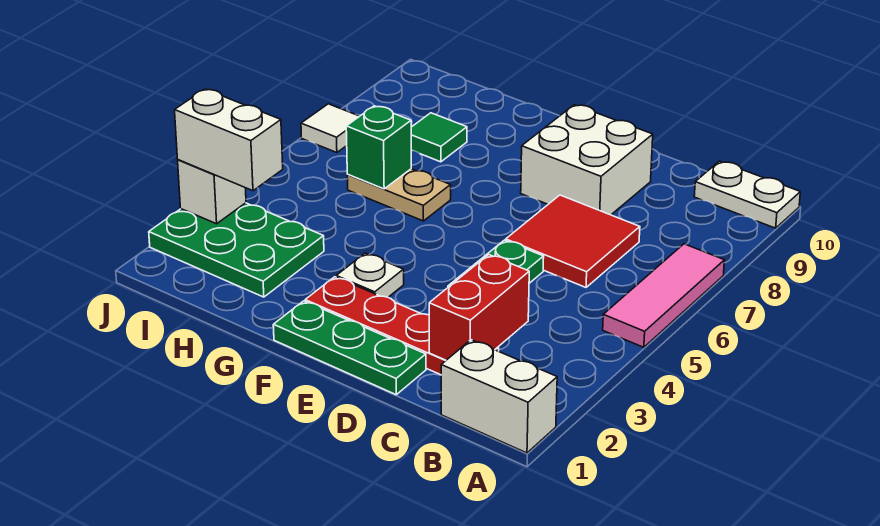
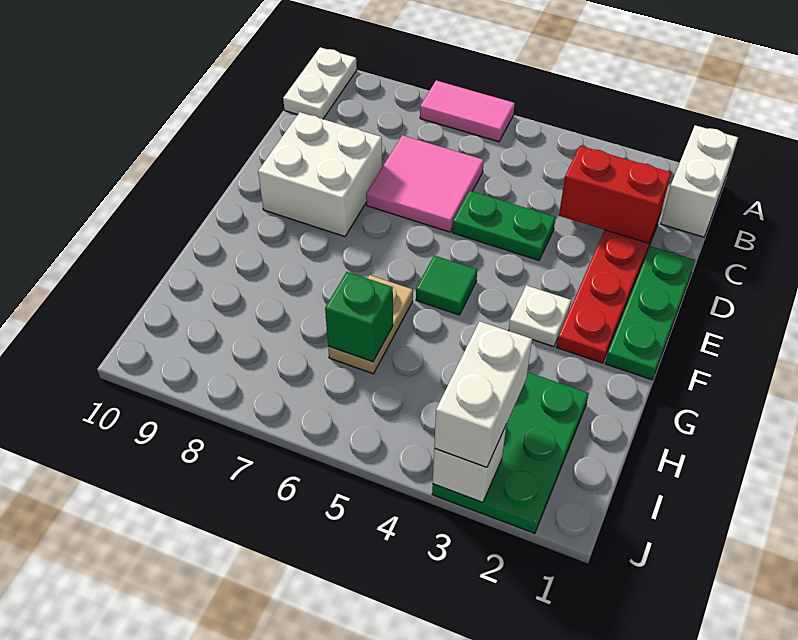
pink 1x3 tile [603,244,724,347] -> pink 1x2 tile [420,81,515,142]
red 2x2 tile [506,195,640,287] -> pink 2x2 tile [366,135,484,232]
green 1x1 tile [411,113,467,162] -> green 1x1 tile moved to [416,255,477,315]
white 1x1 tile [301,104,359,153] -> none

